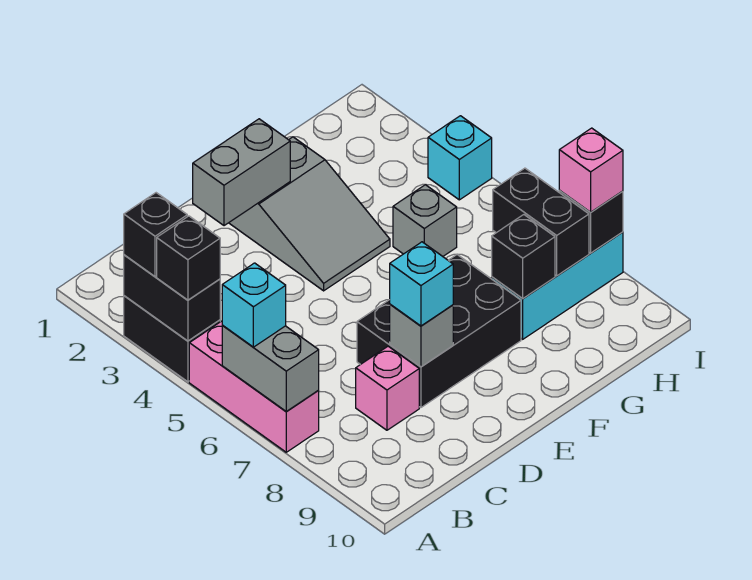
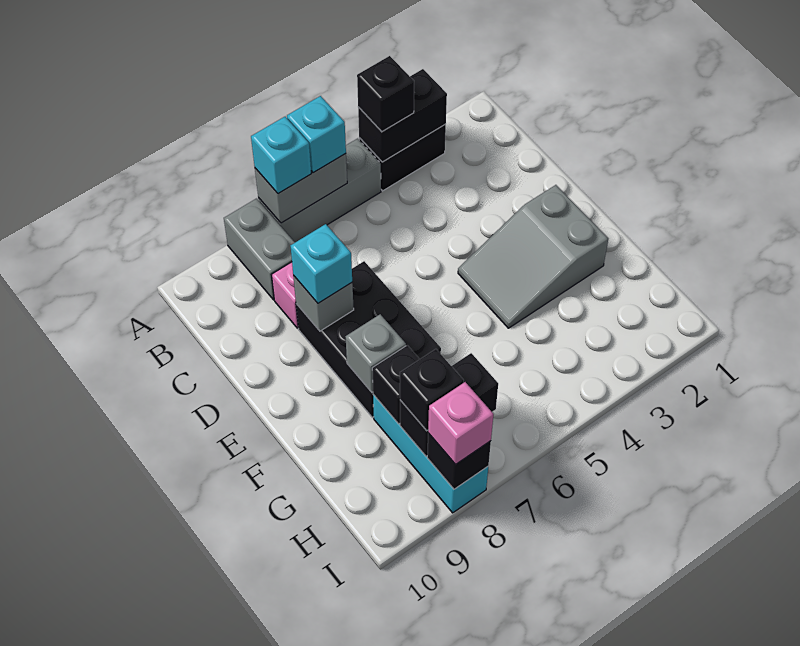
black 1x1 brick [124,193,187,277] -> black 1x1 brick moved to [400,349,464,431]
pink 1x3 brick [189,321,319,452] -> grey 1x3 brick [258,139,381,242]
grey 1x2 brick [193,119,290,226] -> grey 1x2 brick moved to [224,199,295,300]
grey 1x1 brick [393,185,457,256] -> grey 1x1 brick moved to [346,314,406,392]
cyan 1x1 brick [428,116,492,200] -> cyan 1x1 brick moved to [251,117,311,194]

